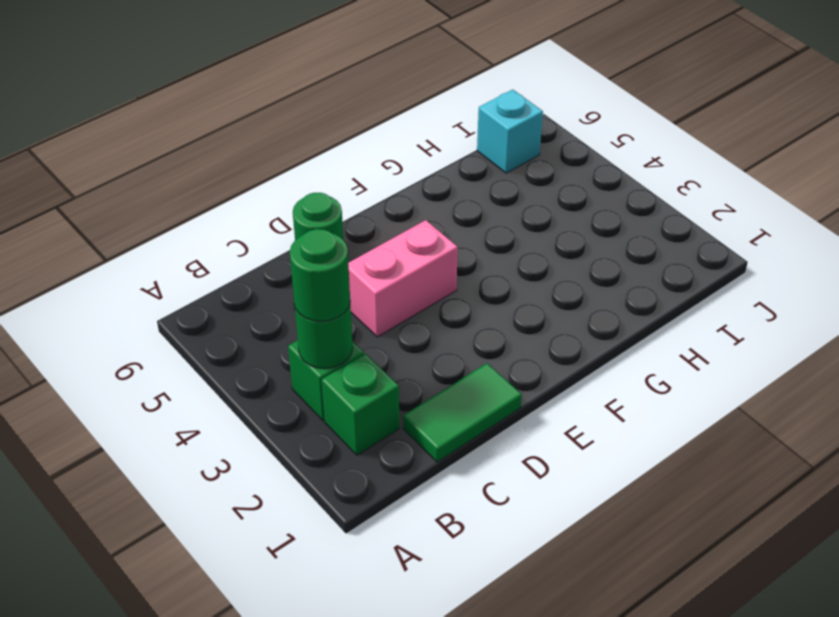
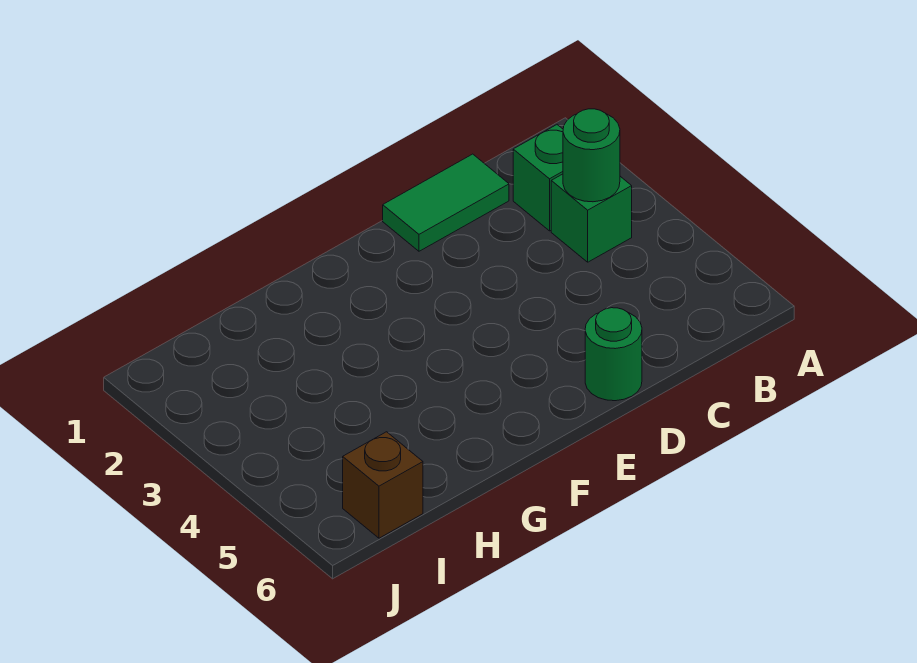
green 1x1 round brick [290,229,350,322] -> none
pink 1x2 brick [348,220,458,337] -> none
cyan 1x1 brick [477,90,543,173] -> brown 1x1 brick [343,432,423,538]

